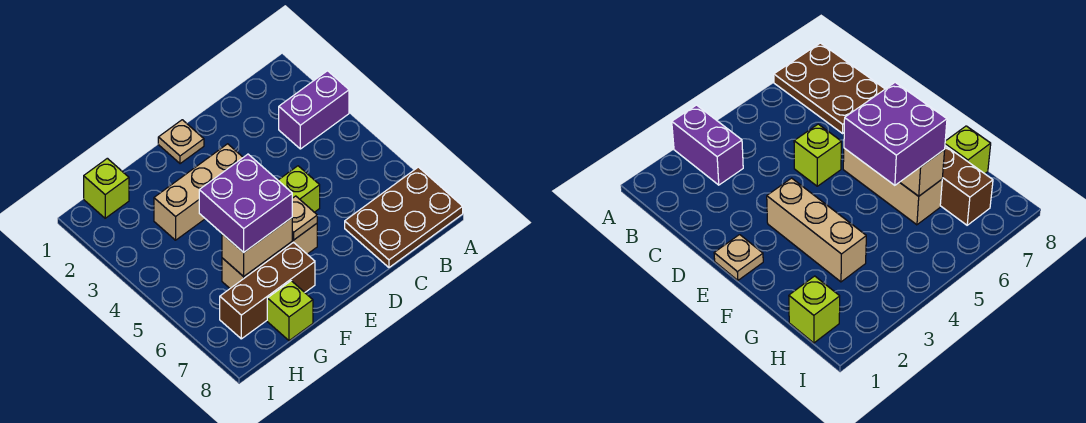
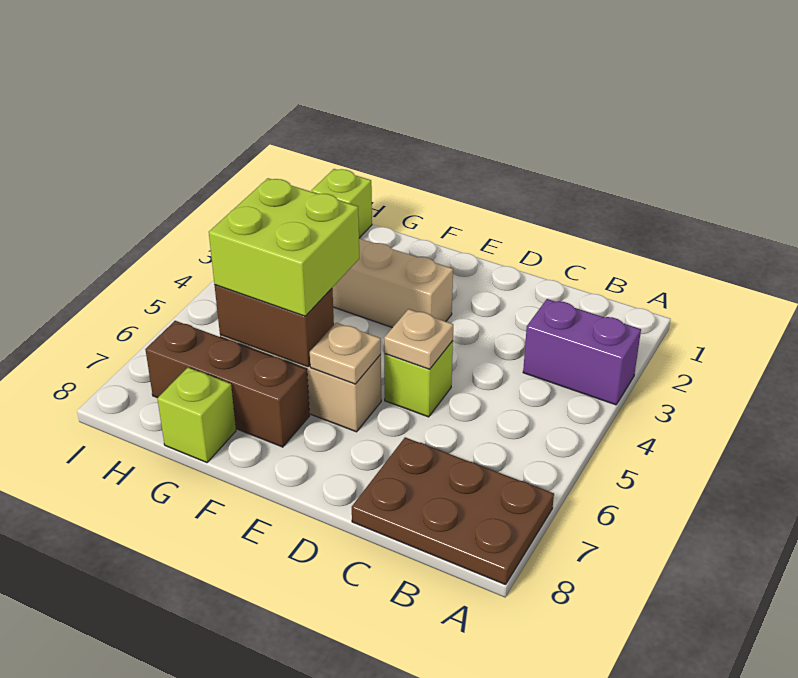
tan 1x1 plate [158,120,204,164] -> tan 1x1 plate moved to [384,309,453,369]
purple 2x2 brick [199,154,292,252] -> lime 2x2 brick [209,178,359,316]
tan 1x2 brick [222,218,292,277] -> brown 1x2 brick [215,285,334,367]

